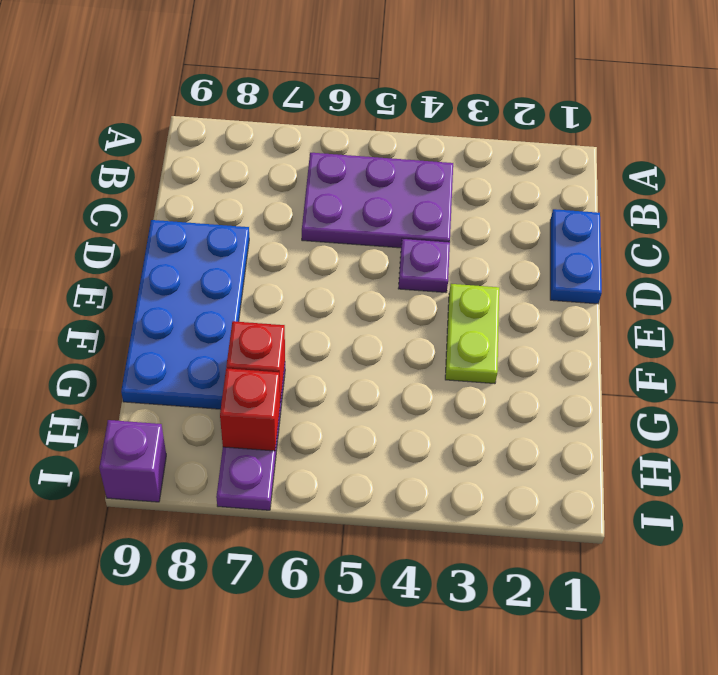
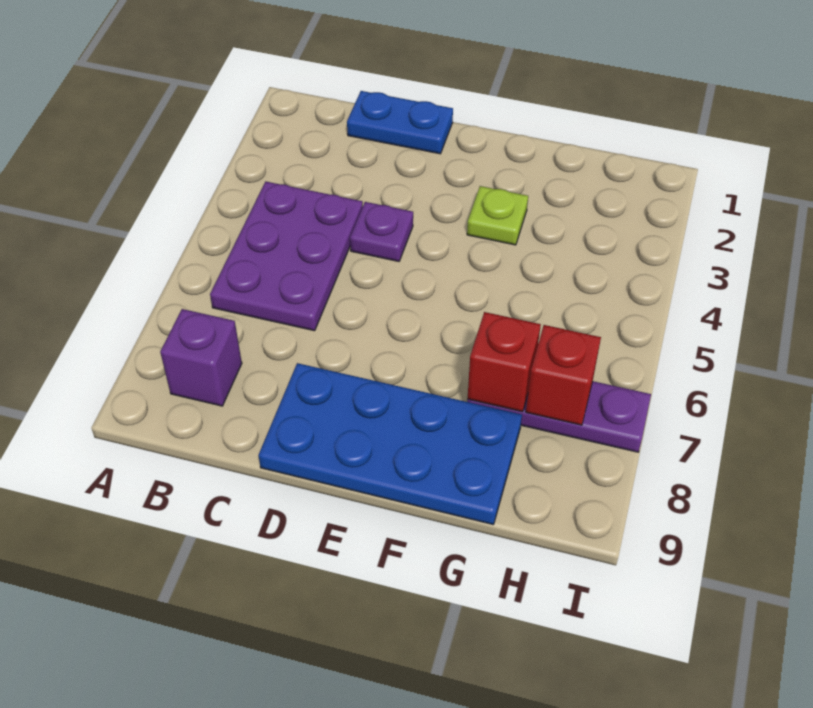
lime 1x2 plate [445,284,499,384] -> lime 1x1 plate [467,186,528,245]
purple 1x1 brick [99,420,166,502] -> purple 1x1 brick moved to [160,309,242,406]

